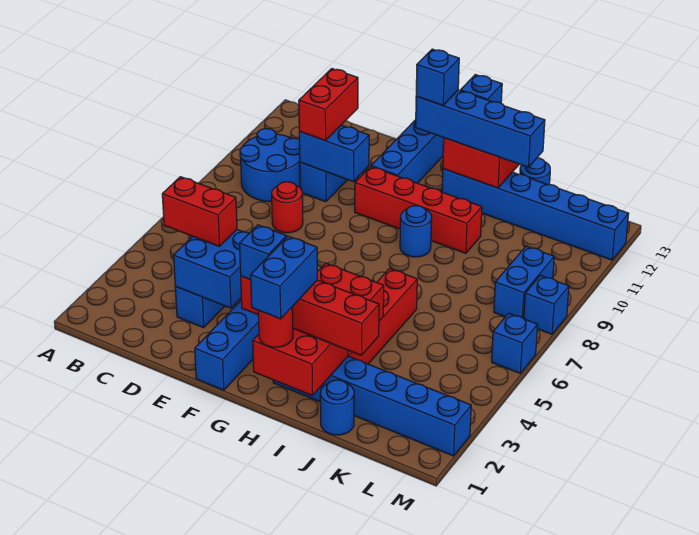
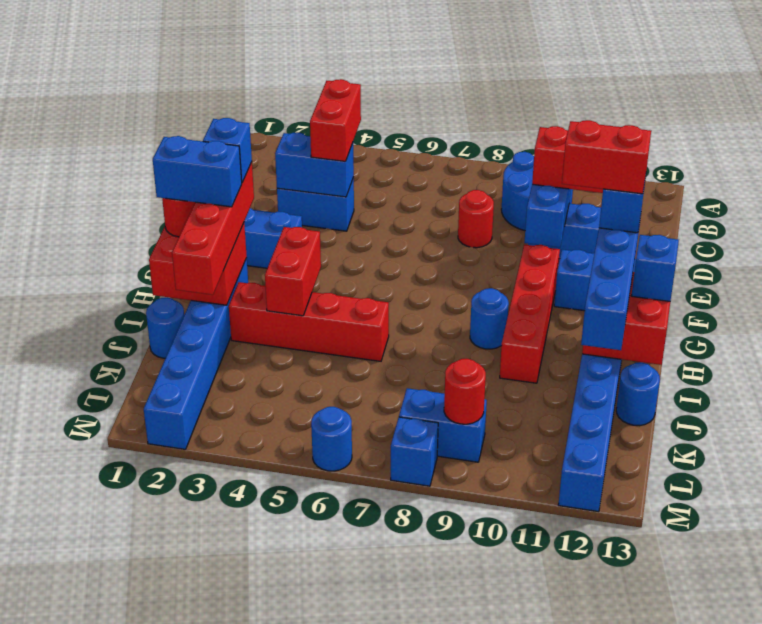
blue 2x2 brick [174,230,249,308] -> blue 1x2 brick [275,132,354,197]
none -> red 1x2 brick [562,120,651,194]
none -> red 1x1 round brick [444,359,486,424]
blue 1x1 brick [492,313,538,373] -> blue 1x1 round brick [311,407,352,471]

